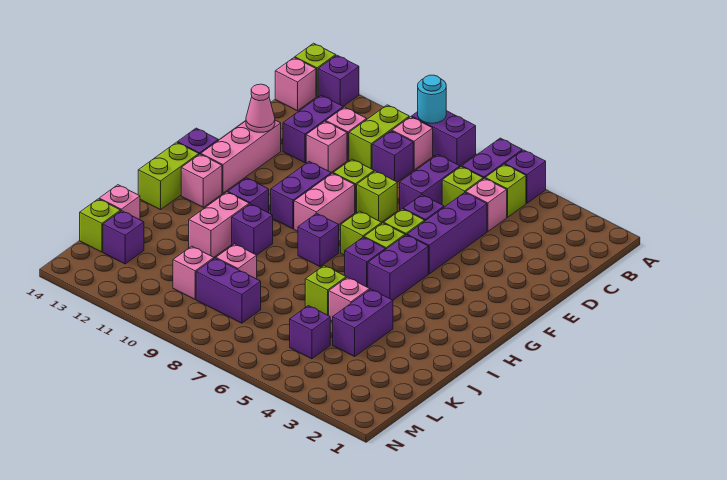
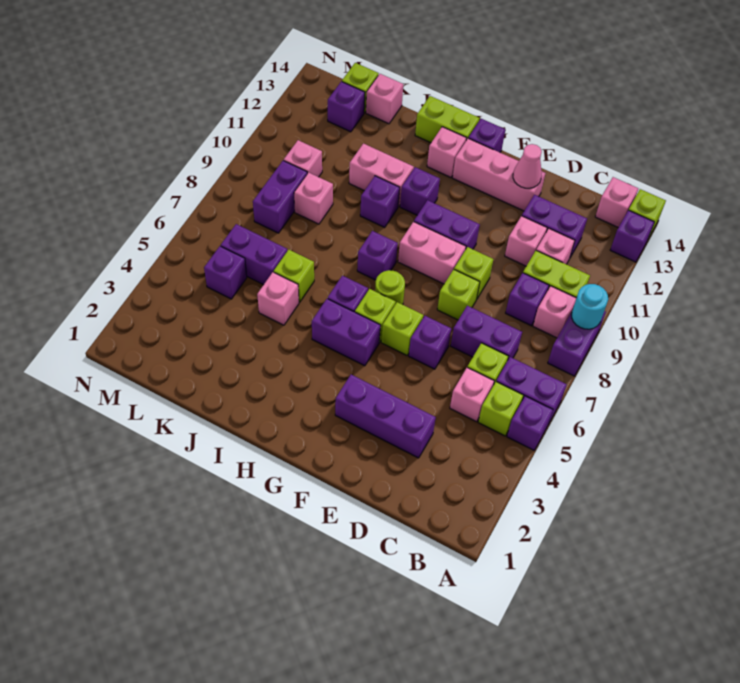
purple 1x3 brick [407,193,487,274] -> purple 1x3 brick moved to [335,375,436,458]
lime 1x1 brick [341,211,382,255] -> lime 1x1 round brick [375,270,405,305]
purple 1x2 brick [333,289,393,356] -> purple 1x2 brick moved to [221,224,287,285]

